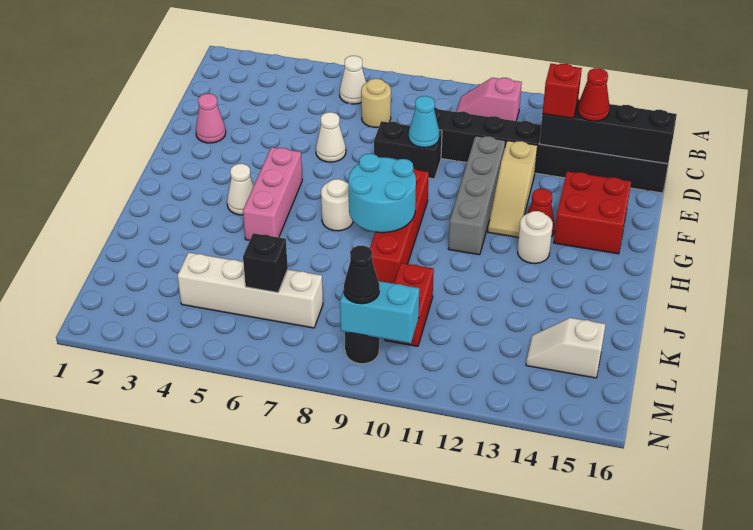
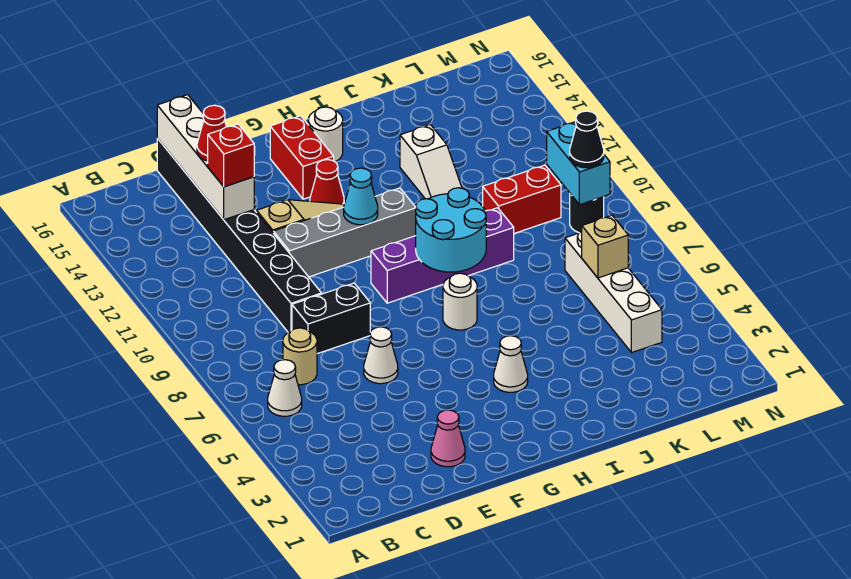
pink 1x2 slope [456,78,522,121] -> none
black 1x4 brick [539,99,677,164] -> white 1x4 brick [157,95,254,220]
black 1x2 brick [374,121,442,179] -> black 1x2 brick turned to [292,283,370,354]
cyan 1x1 cone [409,96,439,148] -> cyan 1x1 cone moved to [344,168,378,225]
red 2x2 brick [554,171,631,254] -> red 1x2 brick [270,116,334,199]
pink 1x3 brick [243,147,302,240] -> none
red 1x4 brick [370,168,429,284] -> purple 1x4 brick [371,208,514,303]
white 1x1 round brick [518,211,553,264] -> white 1x1 round brick moved to [308,107,343,162]
black 1x1 brick [243,233,288,293] -> tan 1x1 brick [582,215,628,278]
white 1x2 slope [526,318,606,378] -> white 1x2 slope moved to [400,125,462,199]

